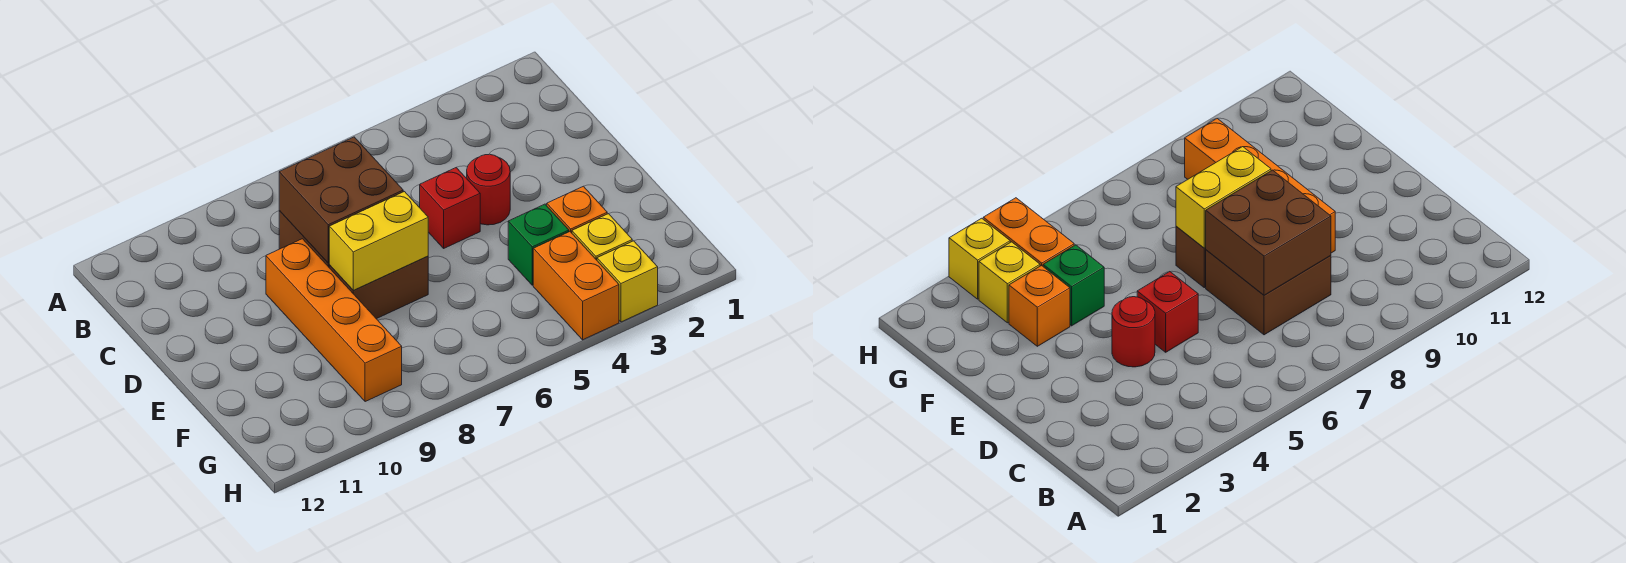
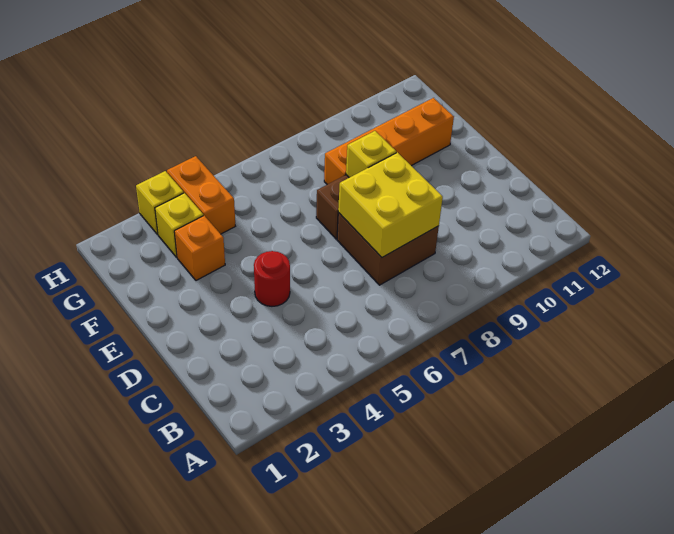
brown 2x2 brick [279,137,403,263] -> yellow 2x2 brick [338,152,443,257]
red 1x1 brick [420,168,480,248] -> none
orange 1x4 brick [266,239,402,402] -> orange 1x4 brick turned to [324,98,454,184]
yellow 1x2 brick [329,192,428,290] -> yellow 1x1 brick [346,131,396,178]
green 1x1 brick [508,204,569,285] -> none

